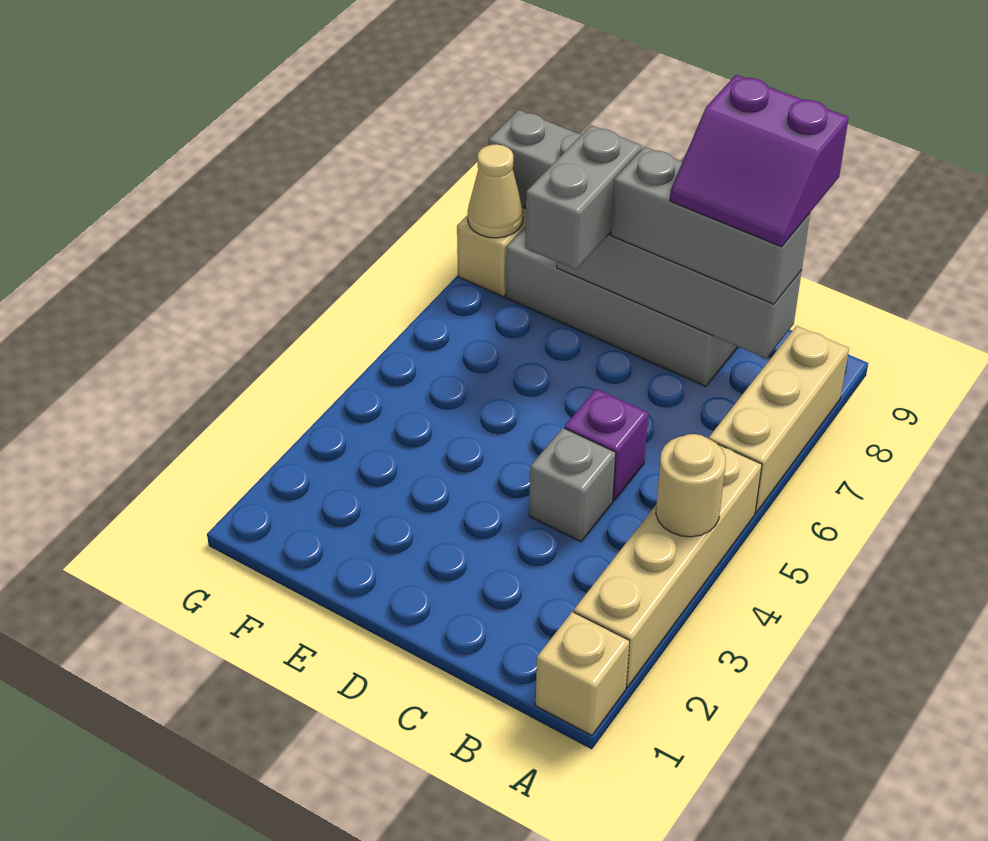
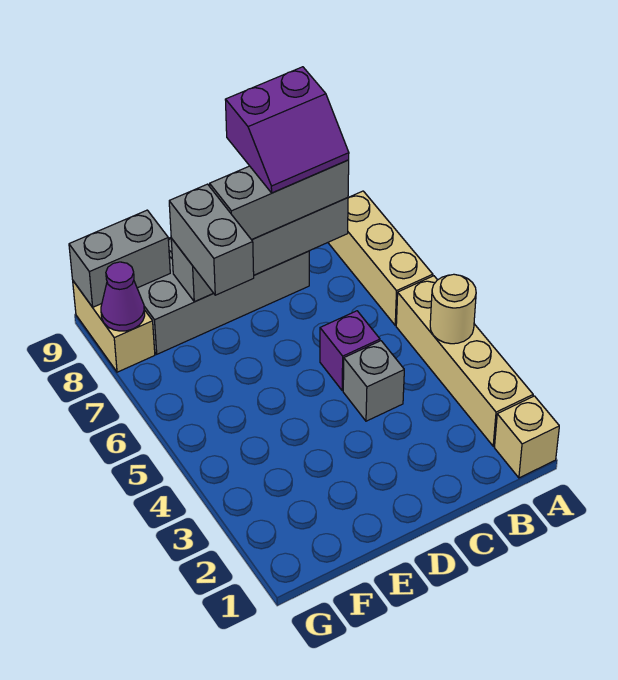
tan 1x1 cone [468,144,523,238] -> purple 1x1 cone [101,262,145,331]

